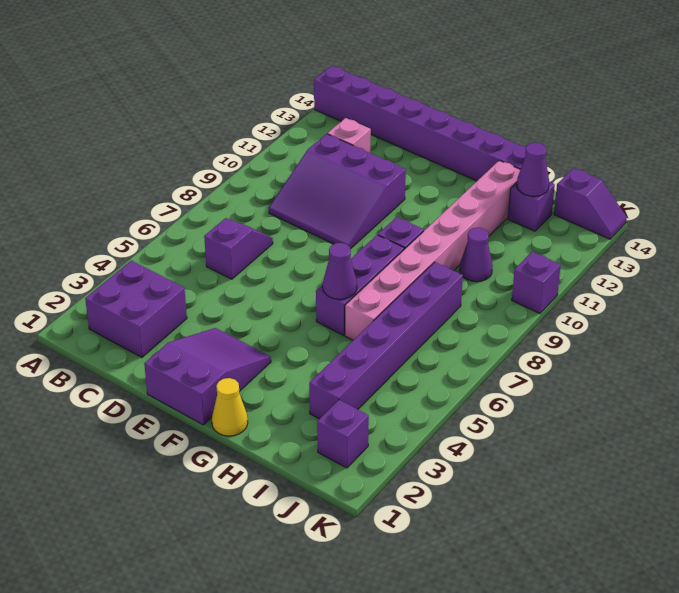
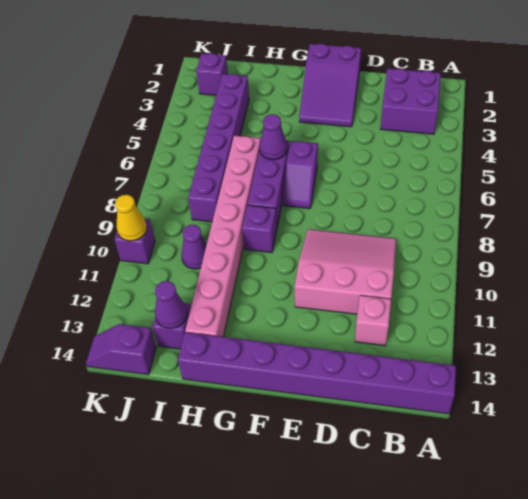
purple 1x2 slope [204,218,273,279] -> purple 1x2 slope moved to [283,141,318,209]
purple 3x3 slope [269,134,406,249] -> pink 3x3 slope [295,229,396,314]
yellow 1x1 cone [212,378,248,436] -> yellow 1x1 cone moved to [115,195,147,241]

